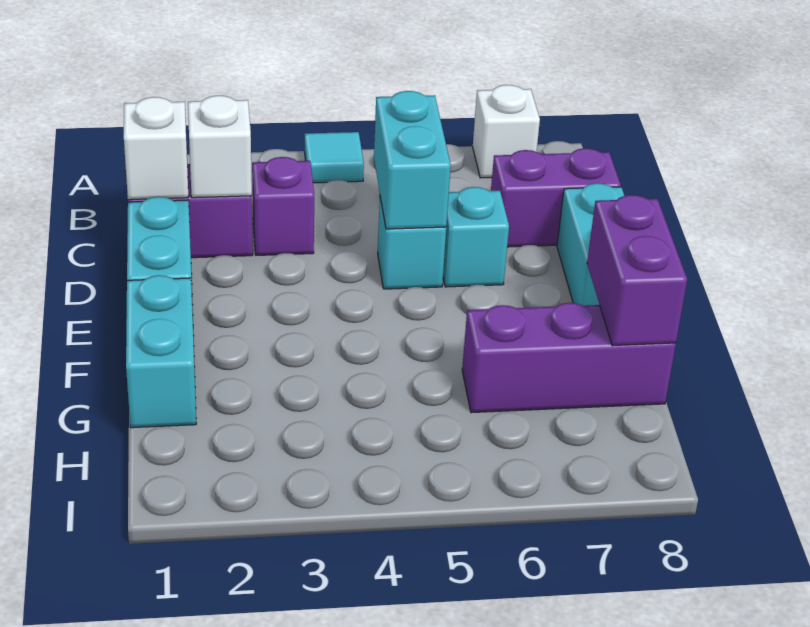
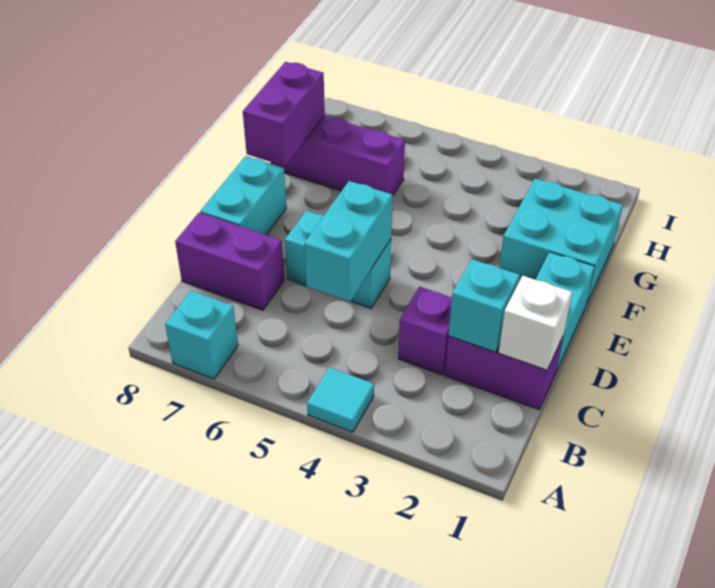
white 1x1 brick [473,85,540,178] -> cyan 1x1 brick [165,291,238,379]
white 1x1 brick [188,96,252,198] -> cyan 1x1 brick [448,259,520,352]
cyan 1x2 brick [126,275,196,428] -> cyan 2x2 brick [499,179,623,303]

